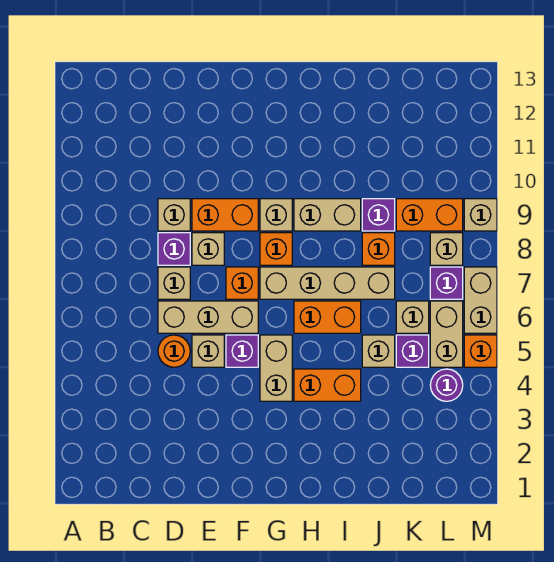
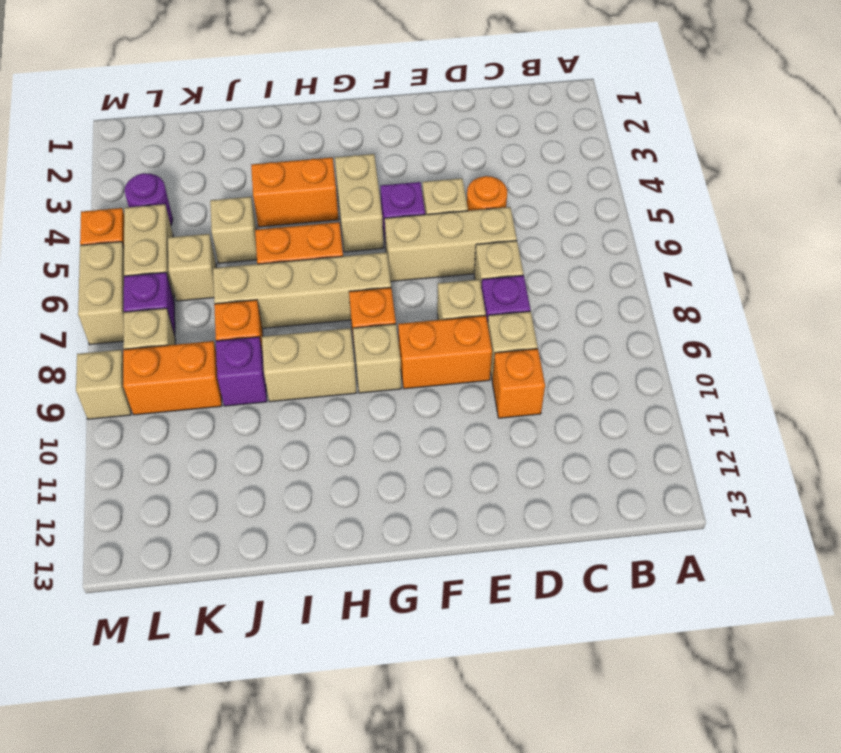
orange 1x1 brick [226,267,258,299] -> orange 1x1 brick moved to [492,349,545,418]
purple 1x1 brick [396,335,429,367] -> none

